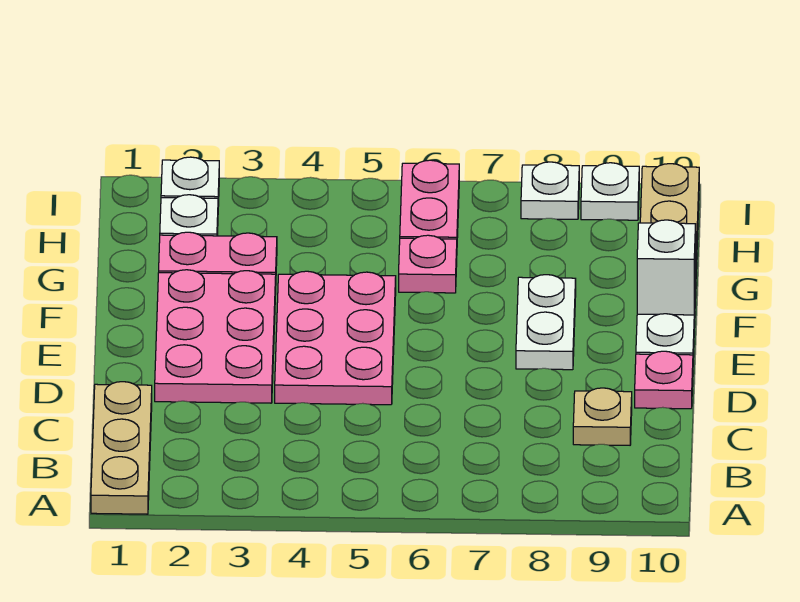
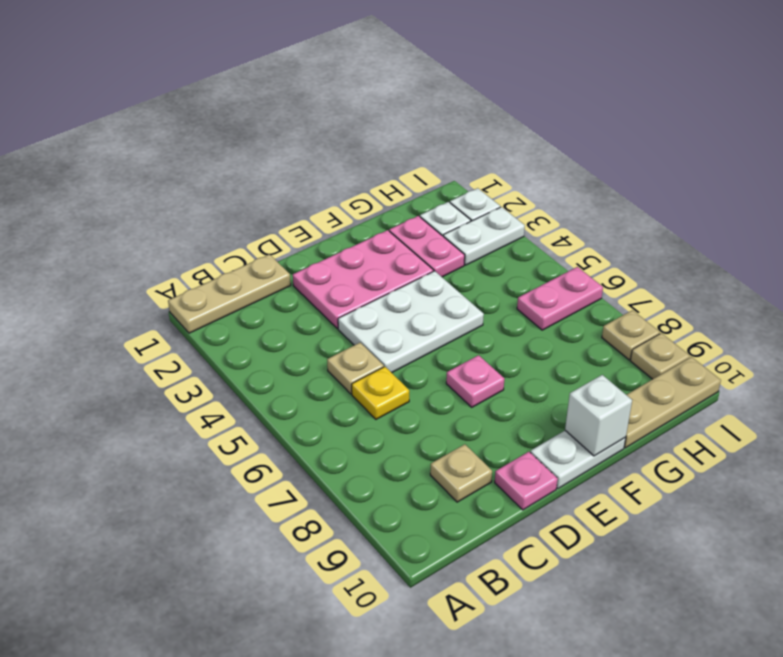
none -> tan 1x1 plate [327,343,384,394]
none -> yellow 1x1 plate [352,367,409,419]
pink 2x3 plate [275,271,396,405] -> white 2x3 plate [338,271,484,373]
white 1x2 plate [516,275,576,370] -> white 1x2 plate moved to [443,207,525,265]
pink 1x1 plate [399,235,457,293] -> pink 1x1 plate moved to [446,355,504,407]
white 1x1 plate [521,162,579,219] -> tan 1x1 plate [602,310,660,360]
white 1x1 plate [581,163,639,220] -> tan 1x1 plate [630,333,690,379]

